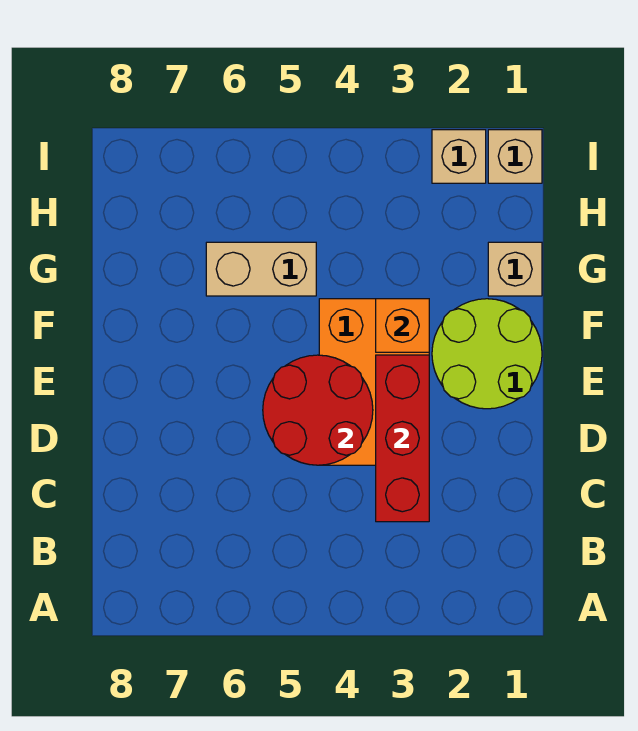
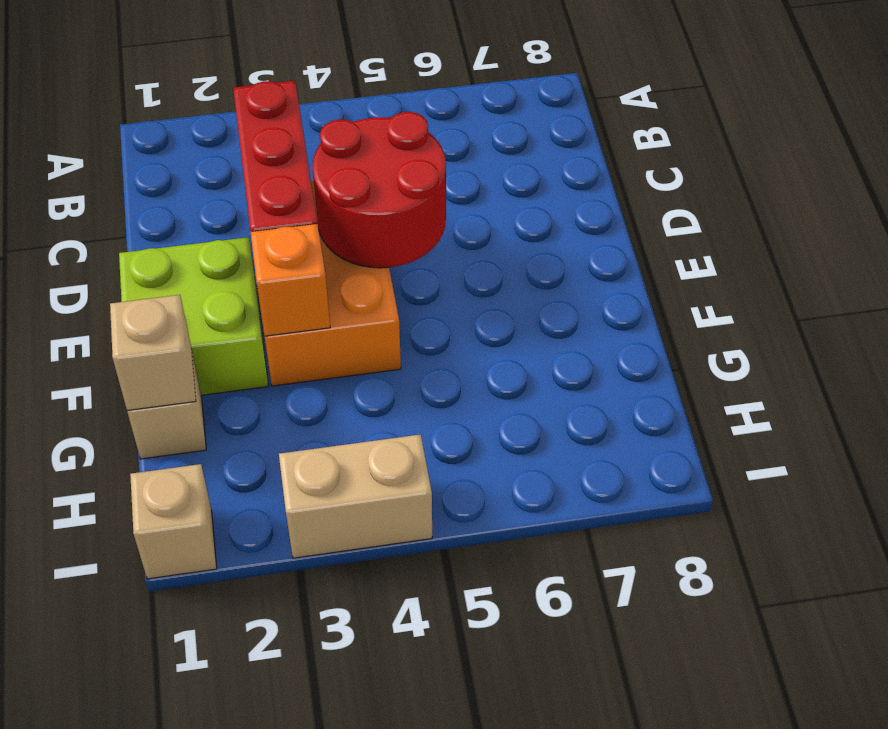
lime 2x2 round brick [432,299,542,409] -> lime 2x2 brick [119,237,268,395]
tan 1x2 brick [206,242,316,296] -> tan 1x2 brick moved to [279,434,432,558]
tan 1x1 brick [432,130,486,183] -> tan 1x1 brick moved to [110,295,196,411]

